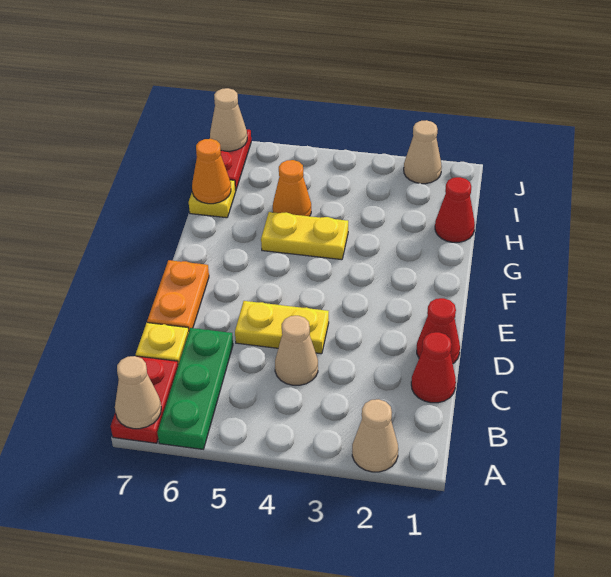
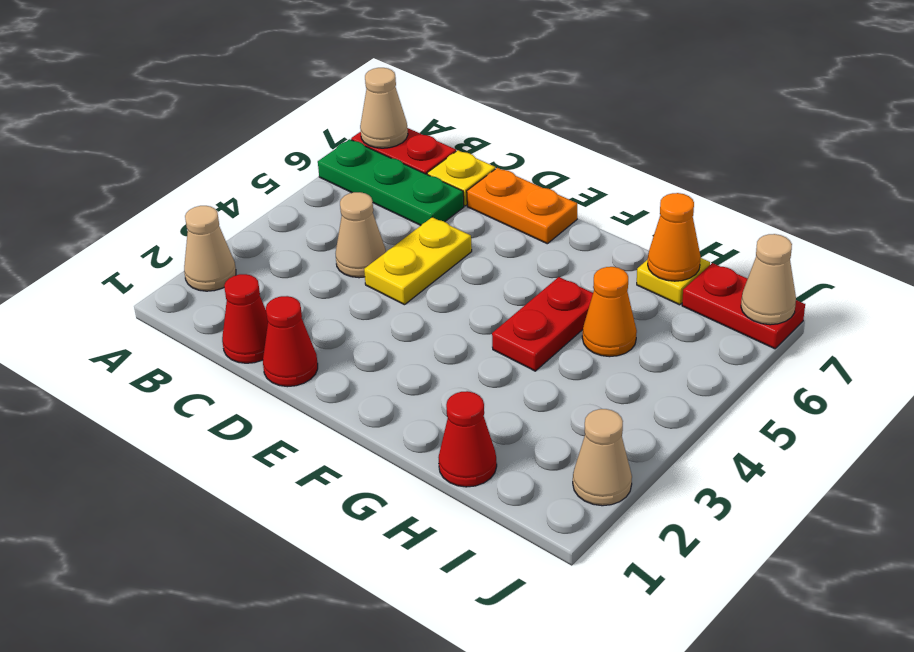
yellow 1x2 plate [261,212,348,260] -> red 1x2 plate [492,277,593,371]

